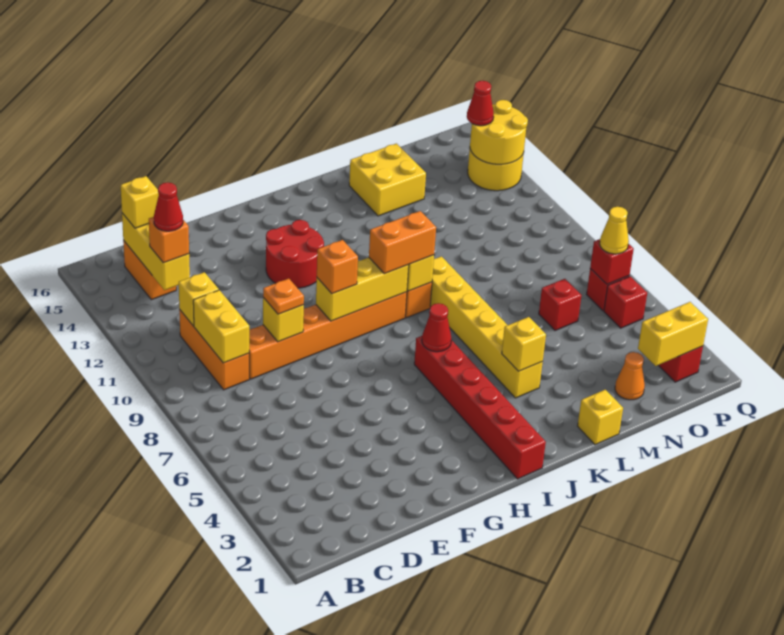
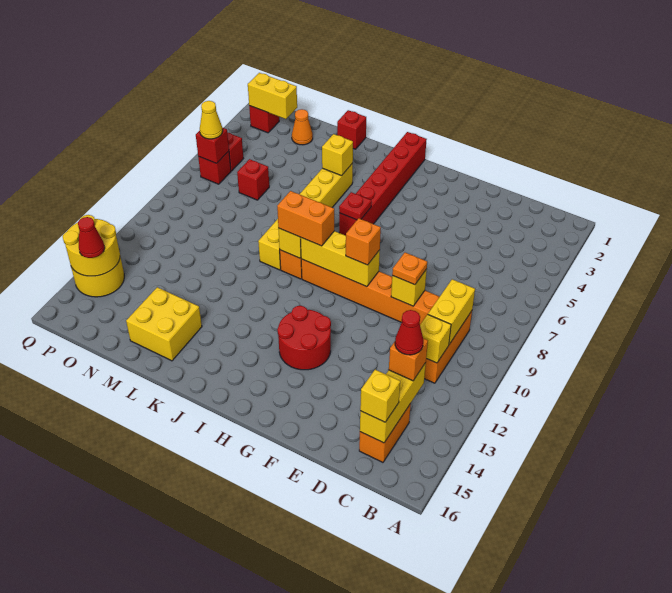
red 1x1 cone [422,303,451,352] -> red 1x1 plate [339,192,371,220]
yellow 1x1 brick [578,390,623,445] -> red 1x1 brick [337,110,366,149]

